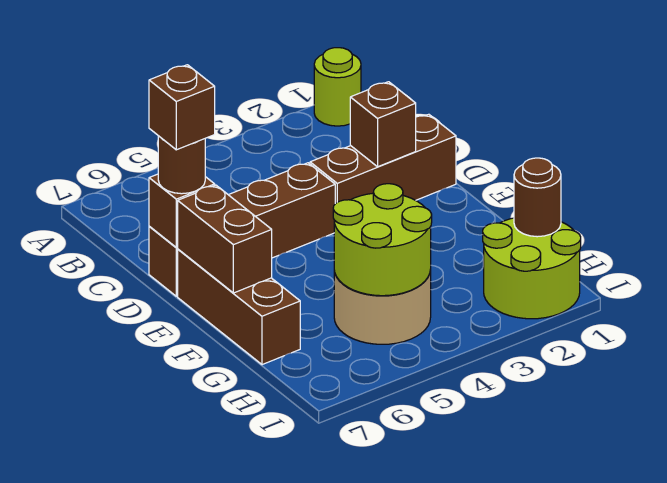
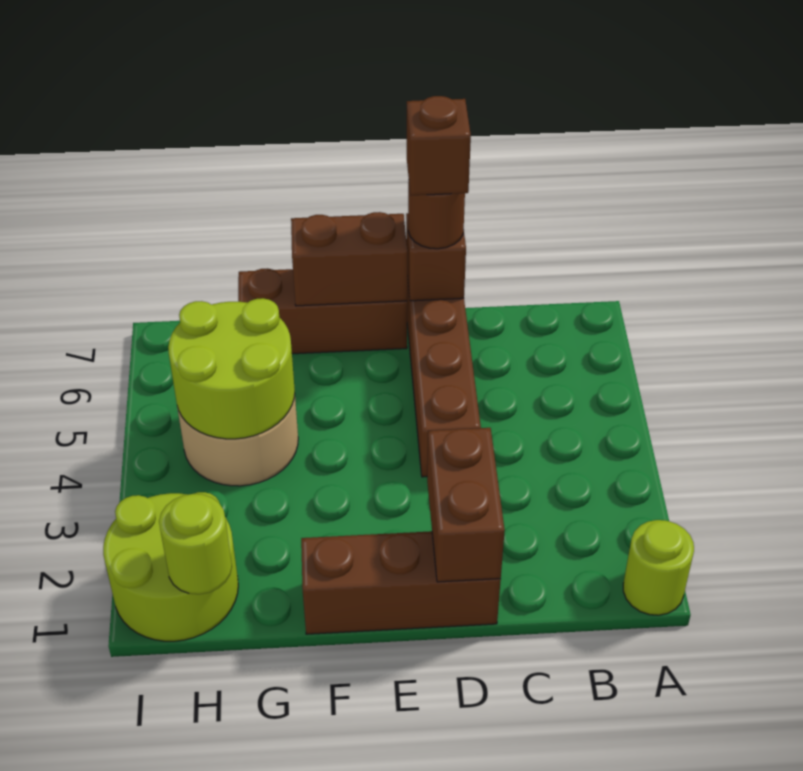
brown 1x3 brick [310,114,456,204] -> brown 1x3 brick turned to [301,531,501,634]
brown 1x1 brick [350,82,416,167] -> brown 1x2 brick [427,428,505,582]
brown 1x1 round brick [514,158,561,237] -> lime 1x1 round brick [159,494,232,594]

